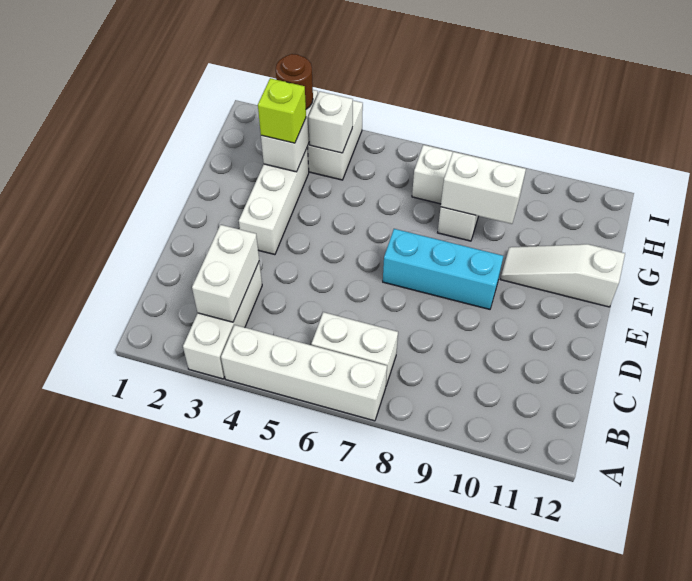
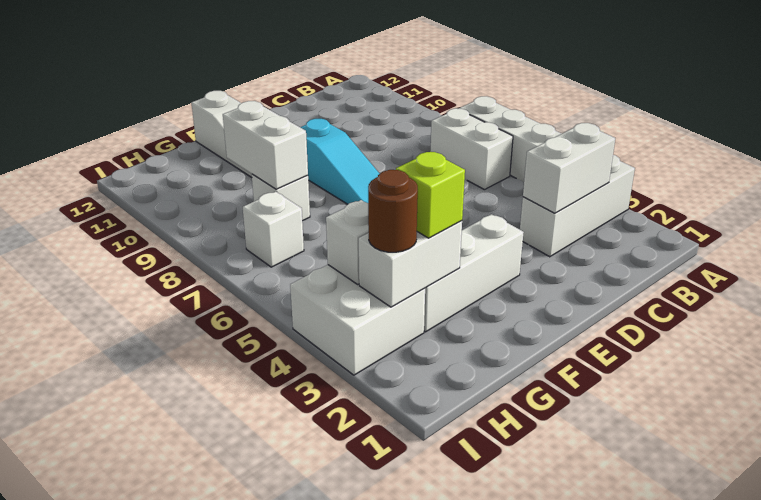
cyan 1x3 brick [383,229,503,309] -> cyan 1x3 slope [300,119,379,204]

